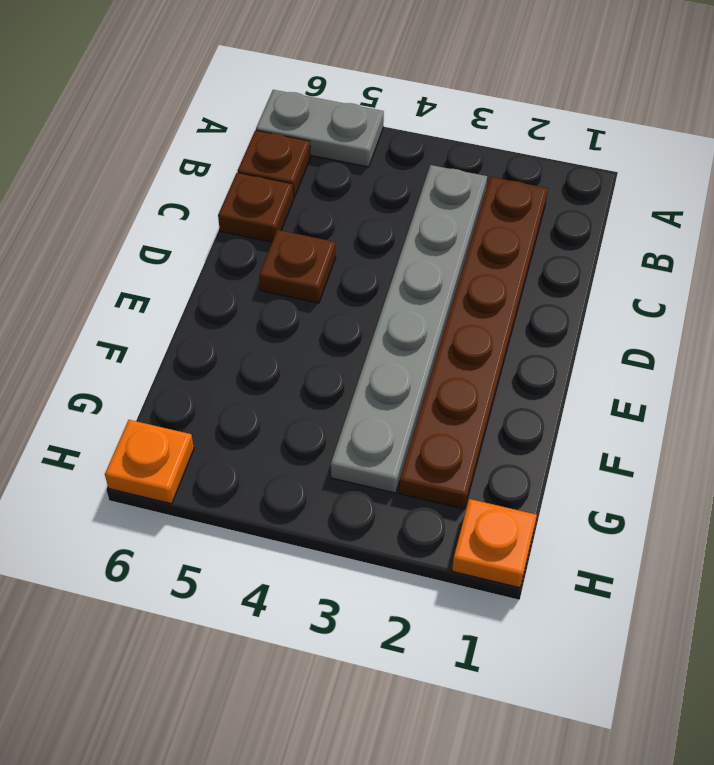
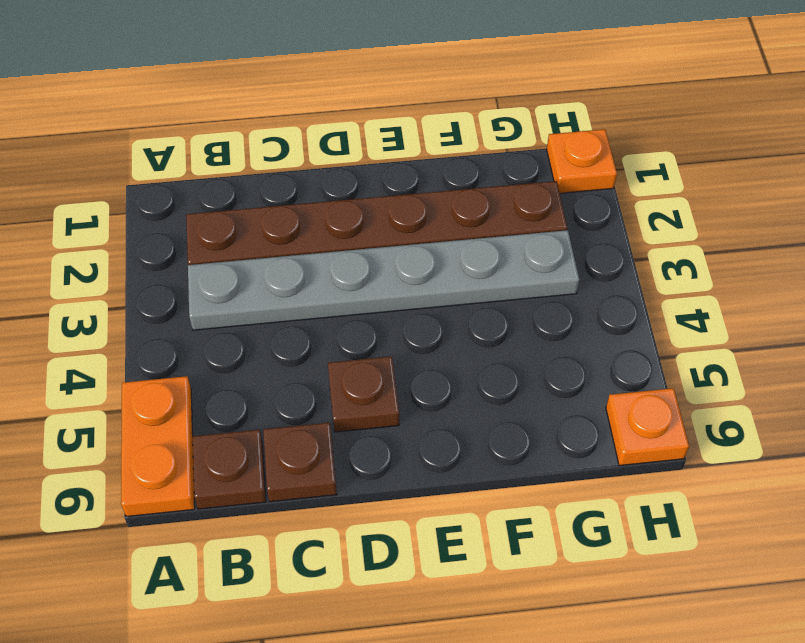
grey 1x2 plate [256,90,384,167] -> orange 1x2 plate [121,376,195,517]

